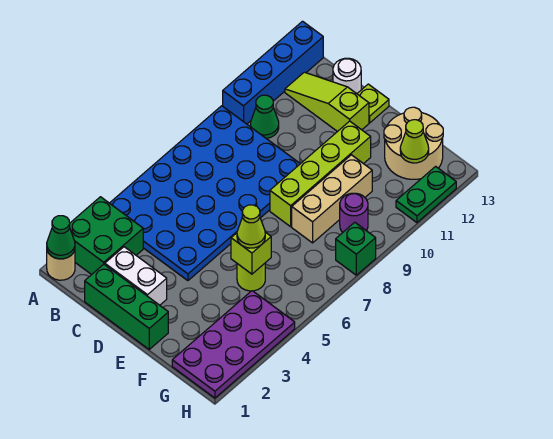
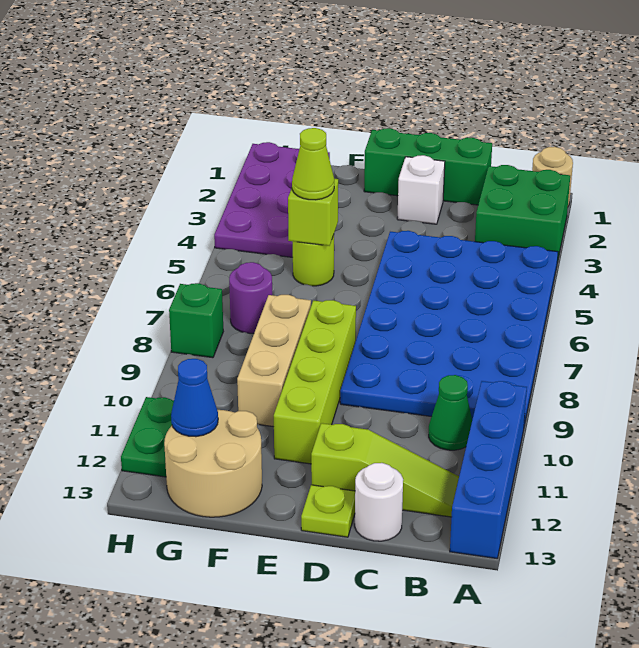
green 1x1 cone [47,216,75,259] -> none
white 1x2 brick [105,247,167,305] -> white 1x1 brick [397,155,445,224]
purple 1x1 round brick [340,193,368,232] -> purple 1x1 round brick moved to [229,262,272,333]
lime 1x1 cone [400,120,429,163] -> blue 1x1 cone [171,359,218,437]

